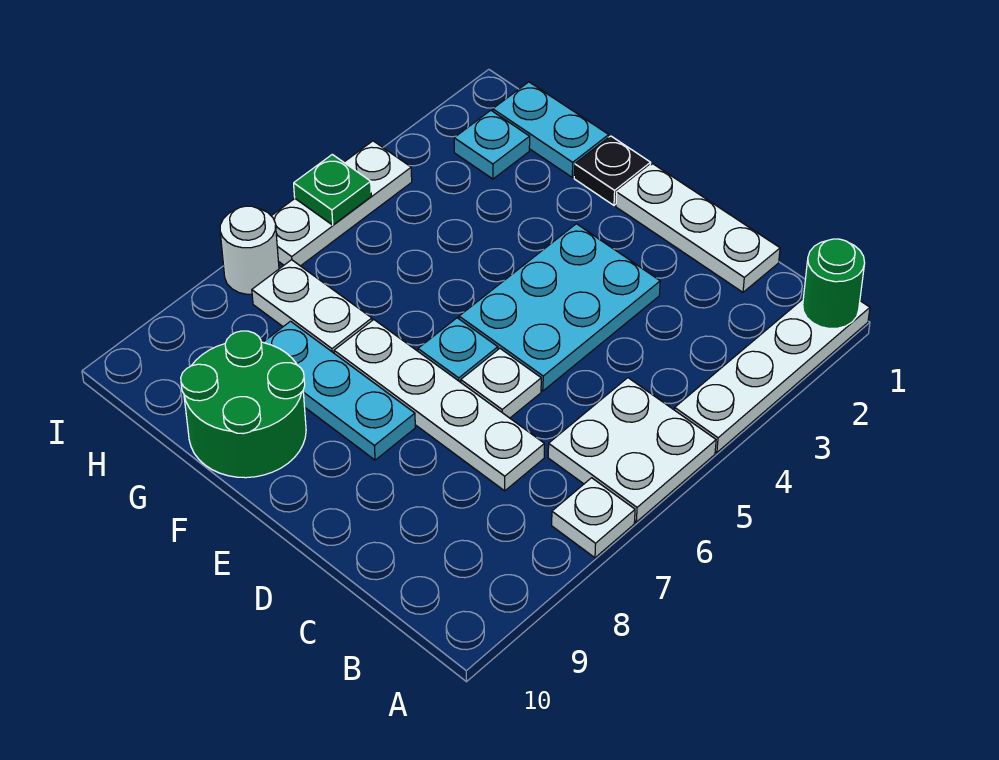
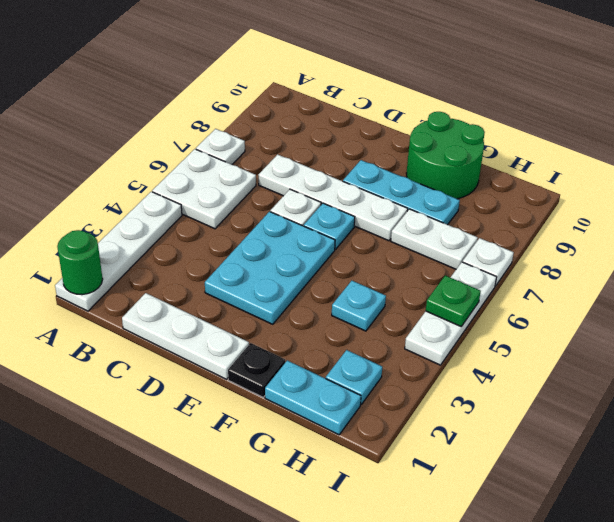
none -> cyan 1x1 plate [332,281,386,331]
white 1x1 round brick [220,206,279,294] -> white 1x1 plate [463,238,514,286]

